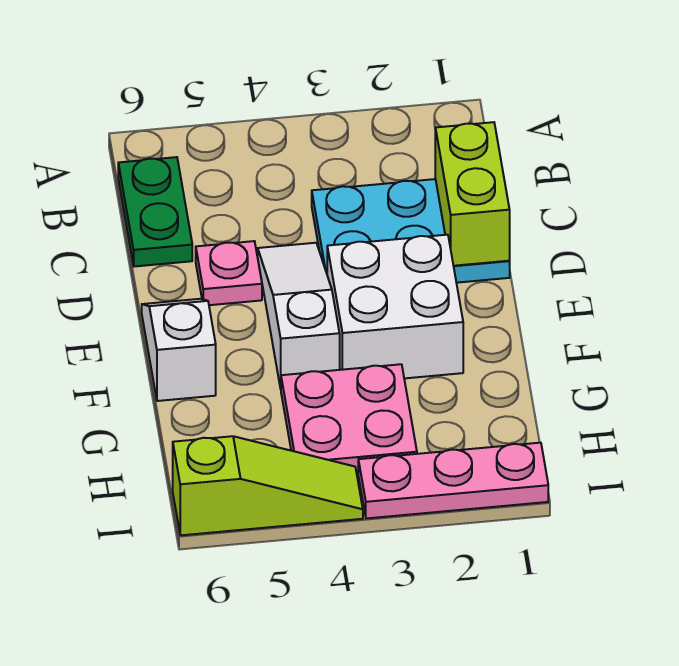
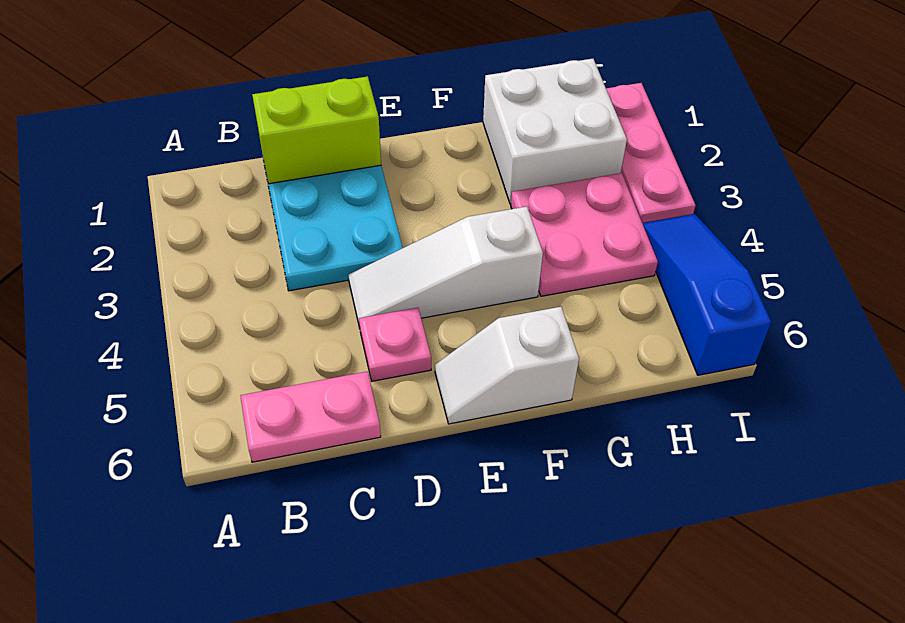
green 1x2 plate [118,157,192,267] -> pink 1x2 plate [241,371,381,462]
white 2x2 brick [327,235,463,378] -> white 2x2 brick moved to [483,59,627,204]
lime 1x3 slope [173,436,363,535] -> blue 1x3 slope [642,214,771,375]

